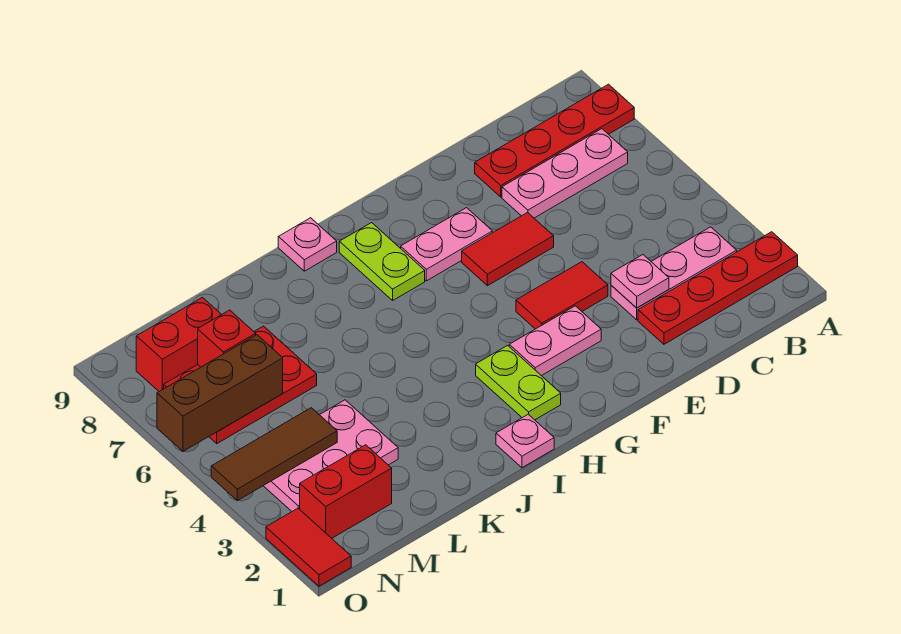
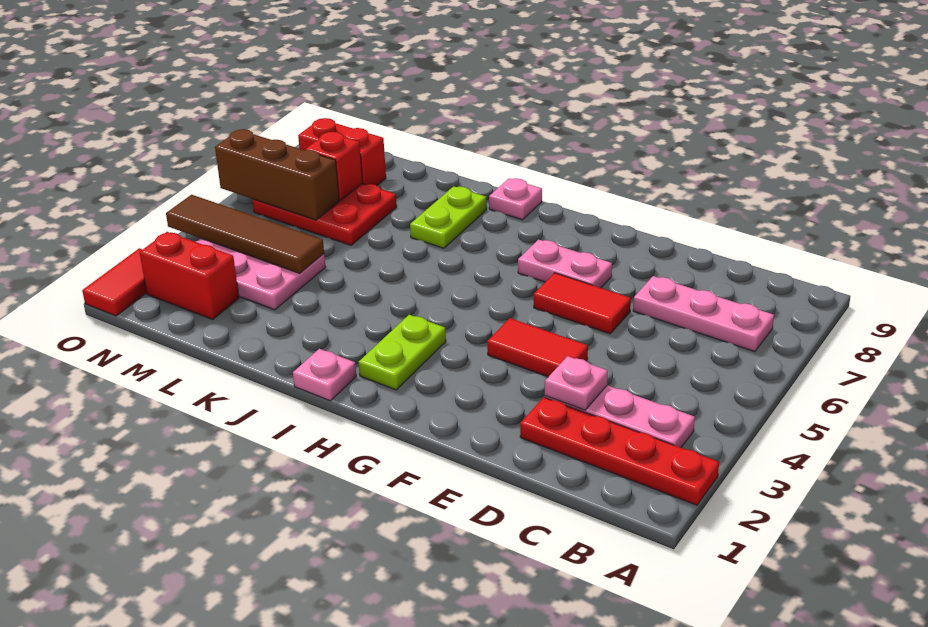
red 1x4 plate [475,84,634,197] -> none
pink 1x2 plate [509,306,601,376] -> none
lime 1x2 plate [339,223,425,300] -> lime 1x2 plate moved to [410,186,487,248]
brown 1x3 tile [211,408,337,501] -> brown 1x4 tile [166,195,324,273]

